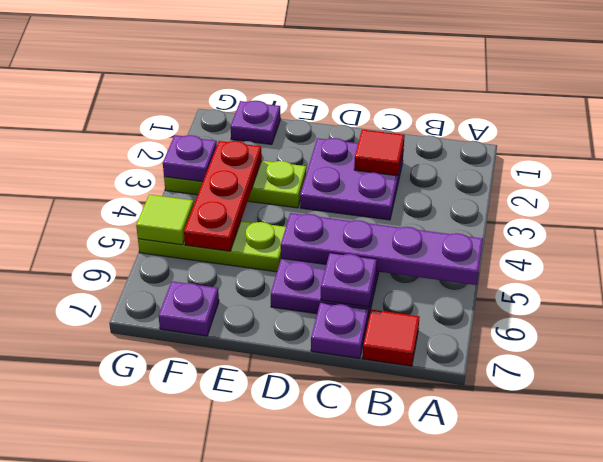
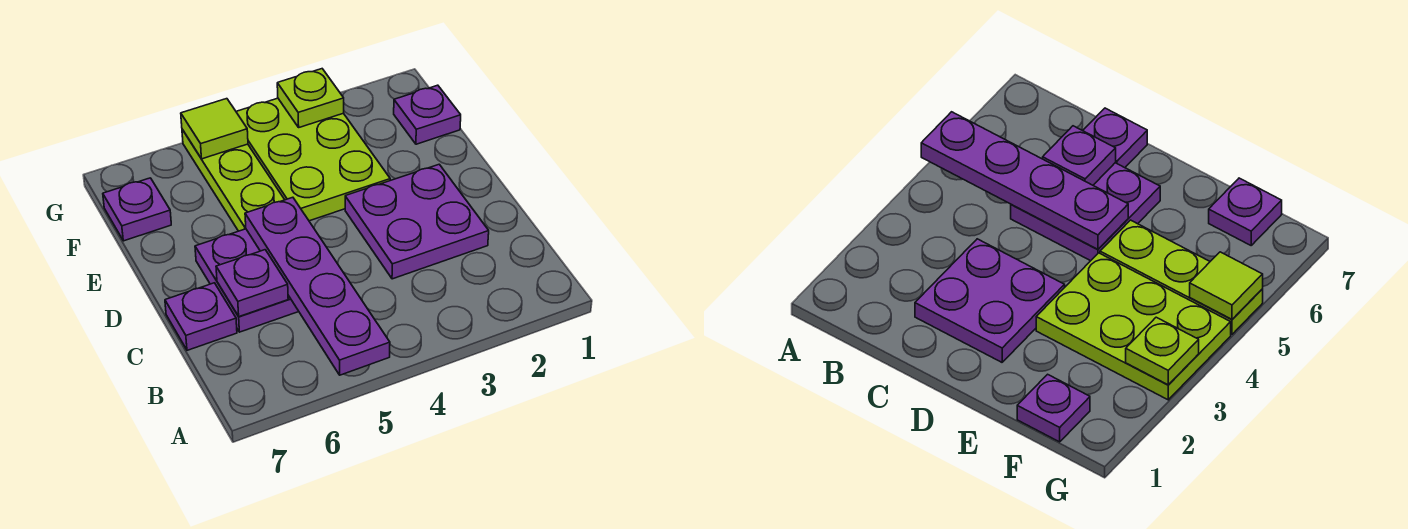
red 1x1 tile [362,310,419,366] -> none
red 1x1 tile [354,130,405,176] -> none
lime 1x3 plate [164,161,306,208] -> lime 2x3 plate [236,98,390,221]
red 1x3 plate [184,141,262,251] -> none
purple 1x1 plate [163,135,217,182] -> lime 1x1 plate [277,69,344,127]

